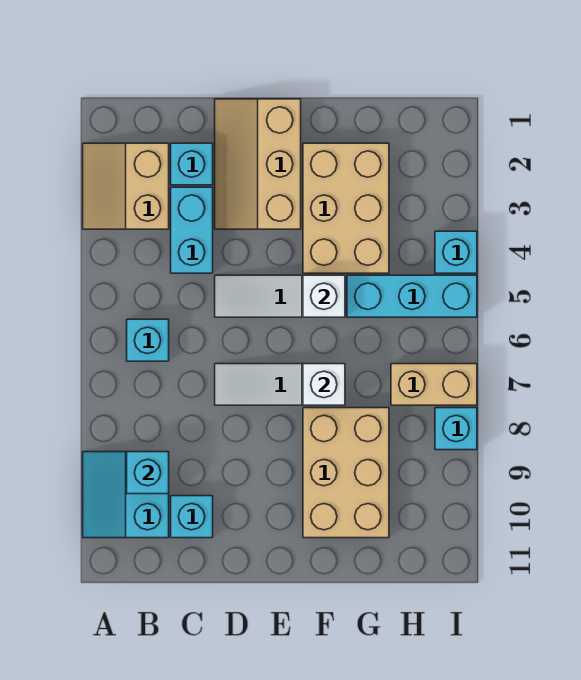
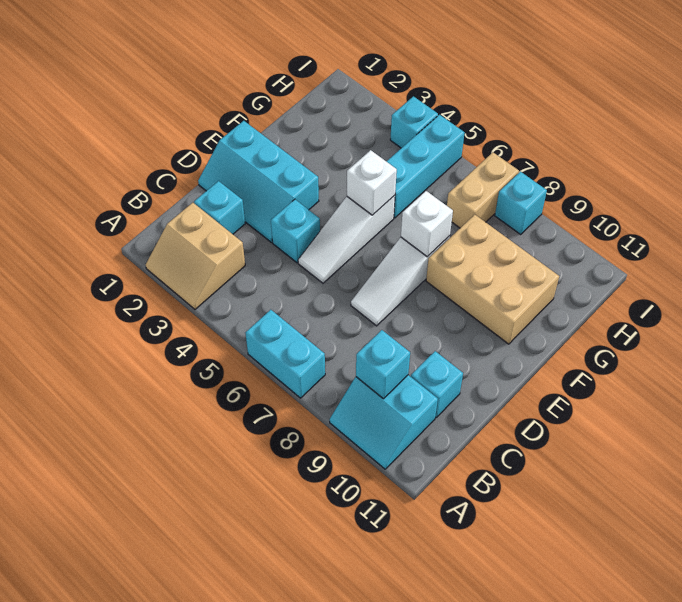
cyan 1x1 brick [127,319,169,361] -> cyan 1x1 brick moved to [271,199,320,263]
cyan 1x2 brick [171,187,213,273] -> cyan 1x2 brick moved to [246,310,325,398]
tan 2x3 slope [215,99,301,229] -> cyan 2x3 slope [198,121,319,242]
tan 2x3 brick [303,143,389,273] -> none

